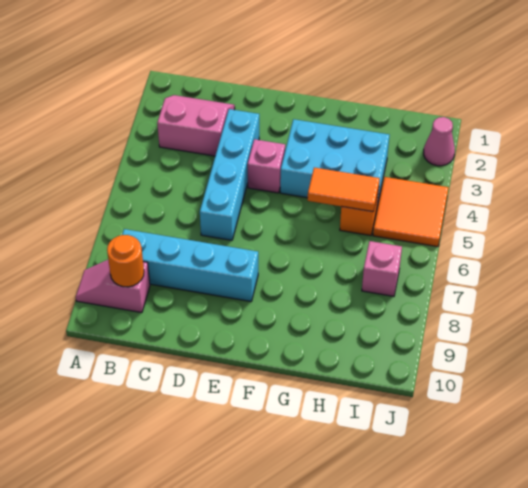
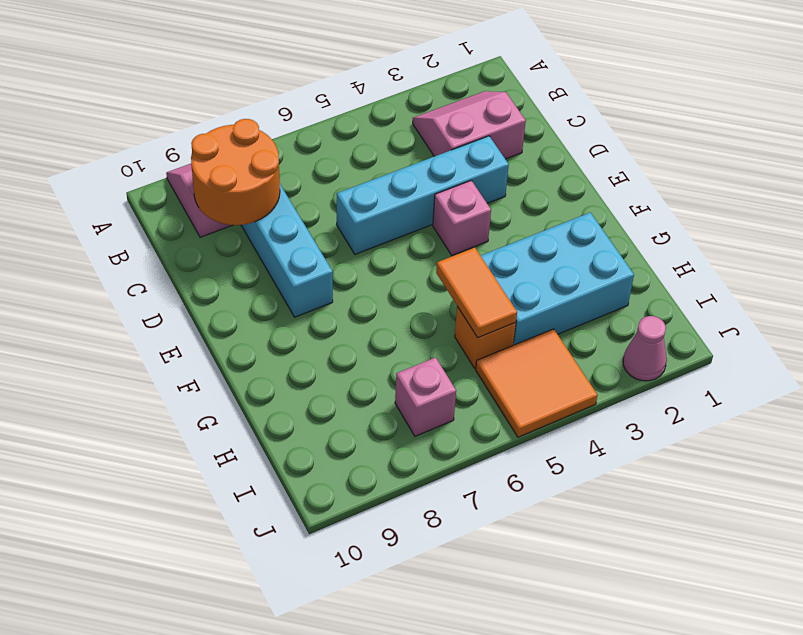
pink 2x2 slope [157,95,235,156] -> pink 2x2 slope turned to [413,91,526,159]
orange 1x1 round brick [107,235,144,287] -> orange 2x2 round brick [191,119,280,225]
cyan 2x3 brick [280,119,389,206] -> cyan 2x3 brick turned to [481,213,634,345]

